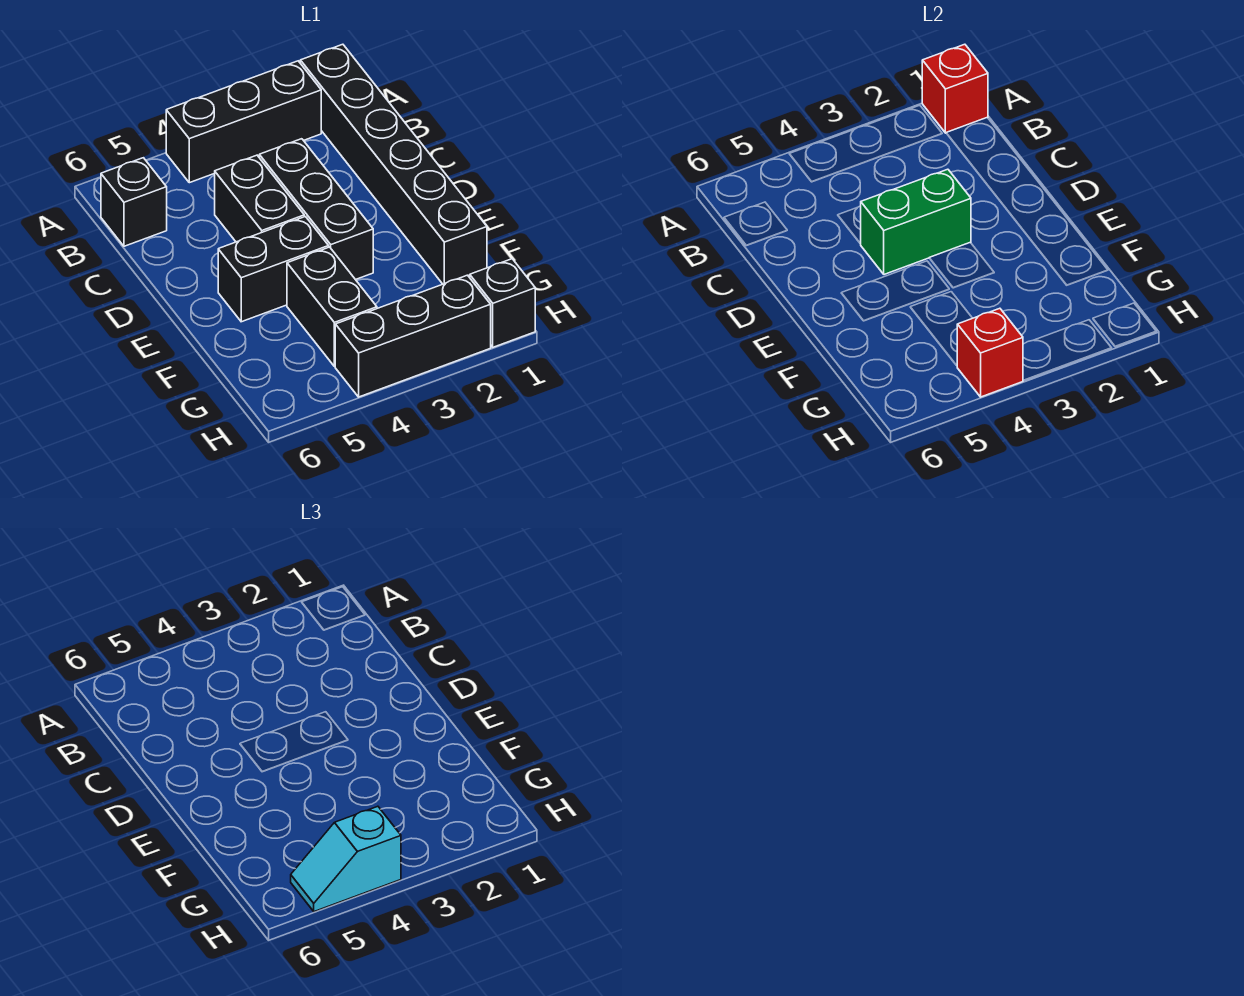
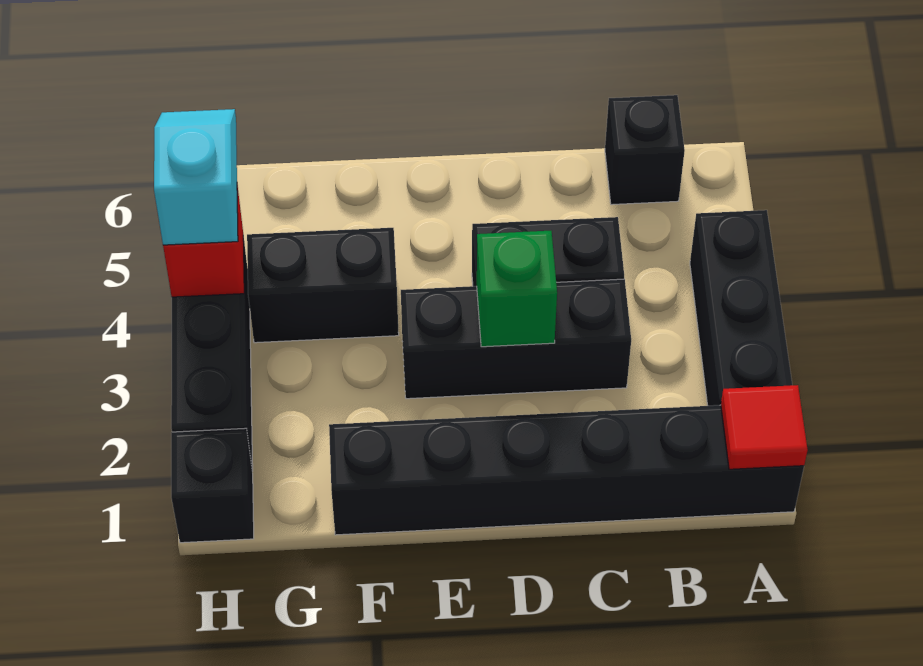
red 1x1 brick [922,44,988,133] -> red 1x1 tile [721,385,808,469]
green 1x2 brick [861,169,971,274] -> green 1x1 brick [477,231,557,347]
black 1x2 brick [218,217,329,322] -> none

